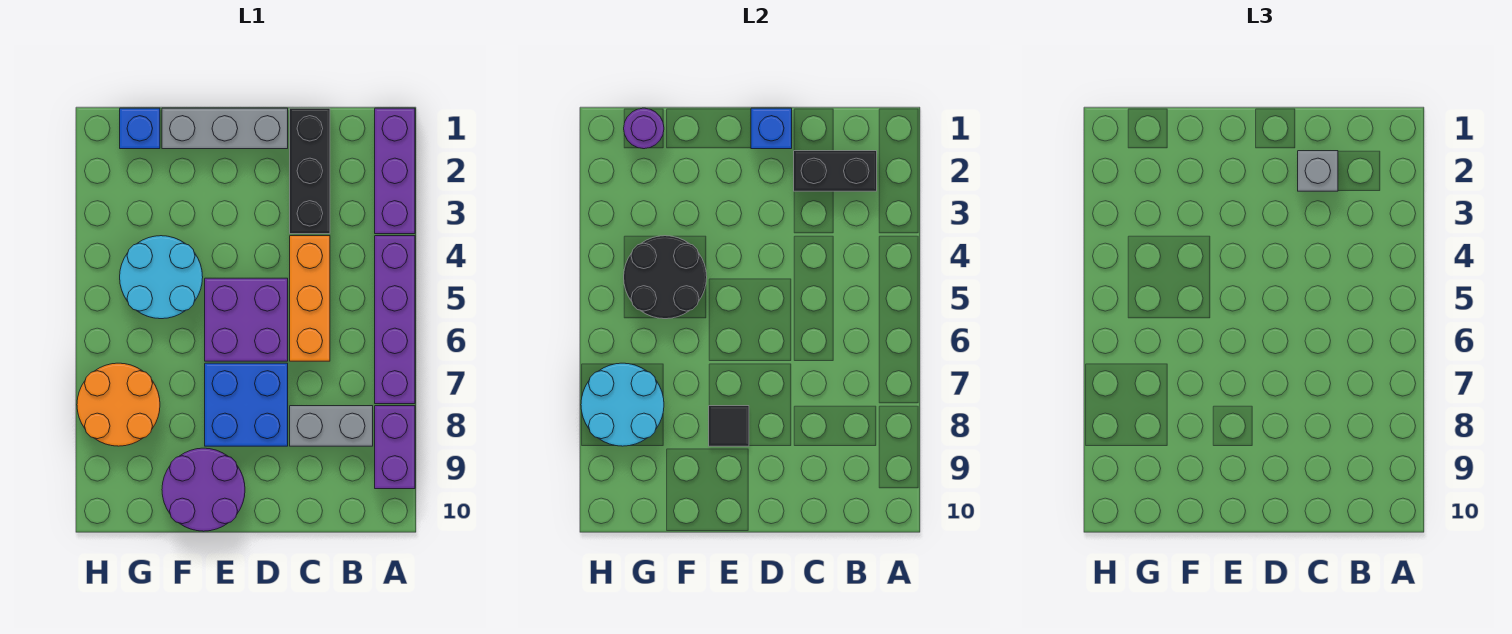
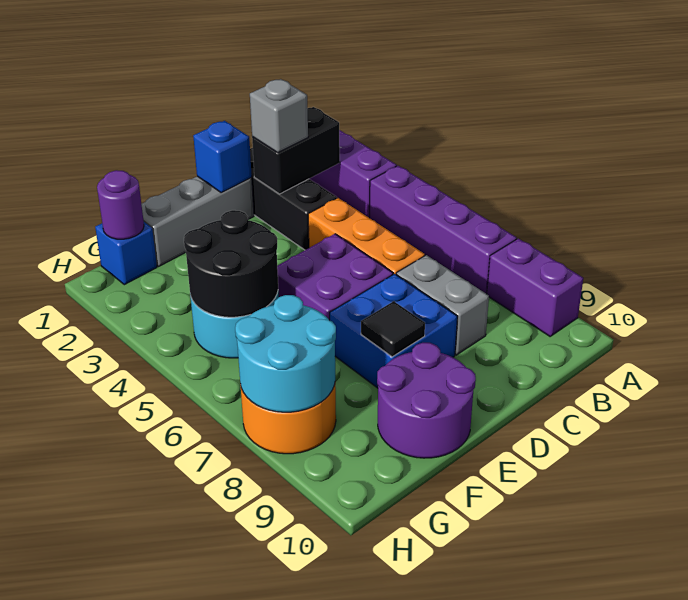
grey 1x2 brick [290,406,373,446] -> grey 1x2 brick turned to [396,255,489,355]

